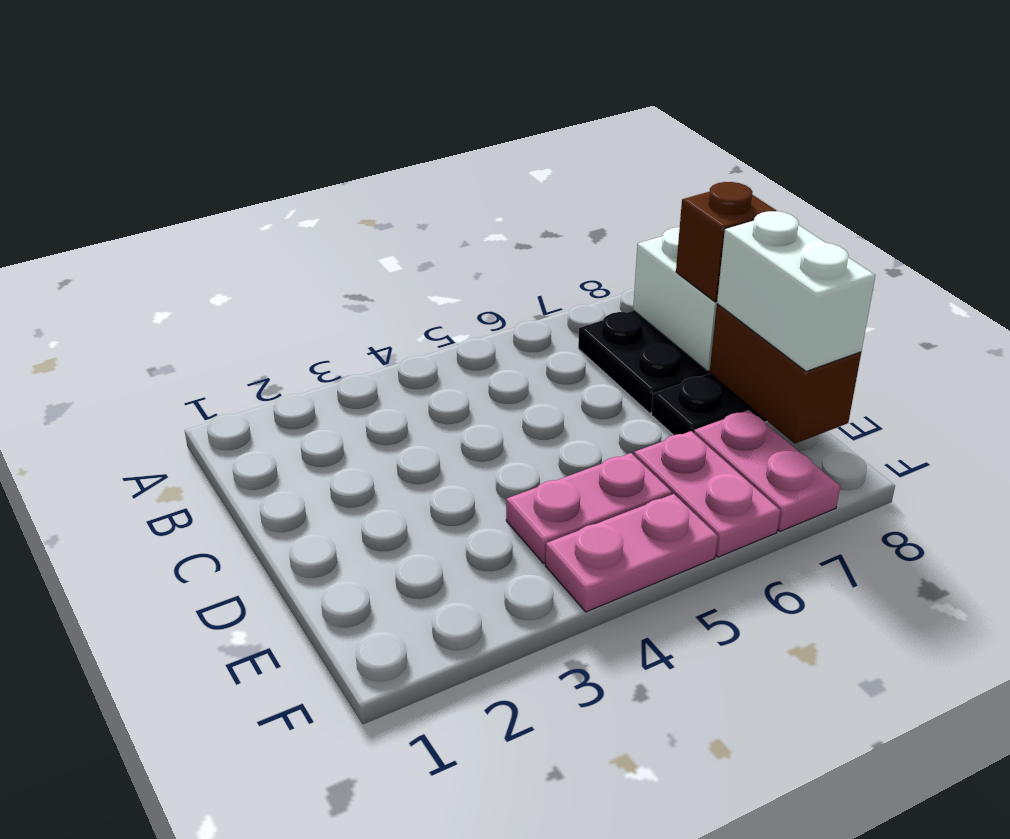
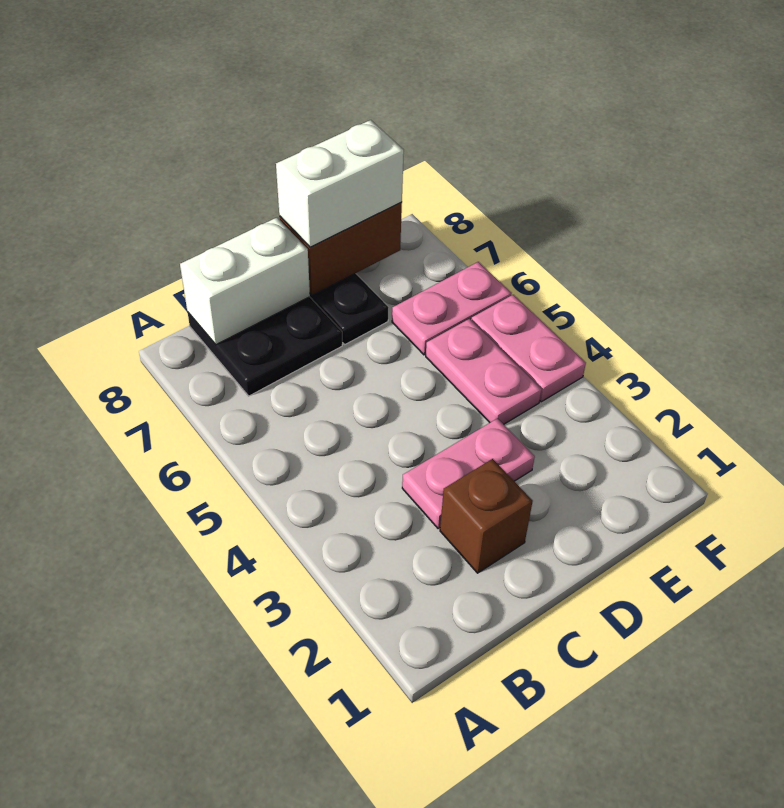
brown 1x1 brick [676,182,777,302] -> brown 1x1 brick moved to [440,459,533,573]
pink 1x2 plate [694,410,840,531] -> pink 1x2 plate moved to [402,418,535,529]

